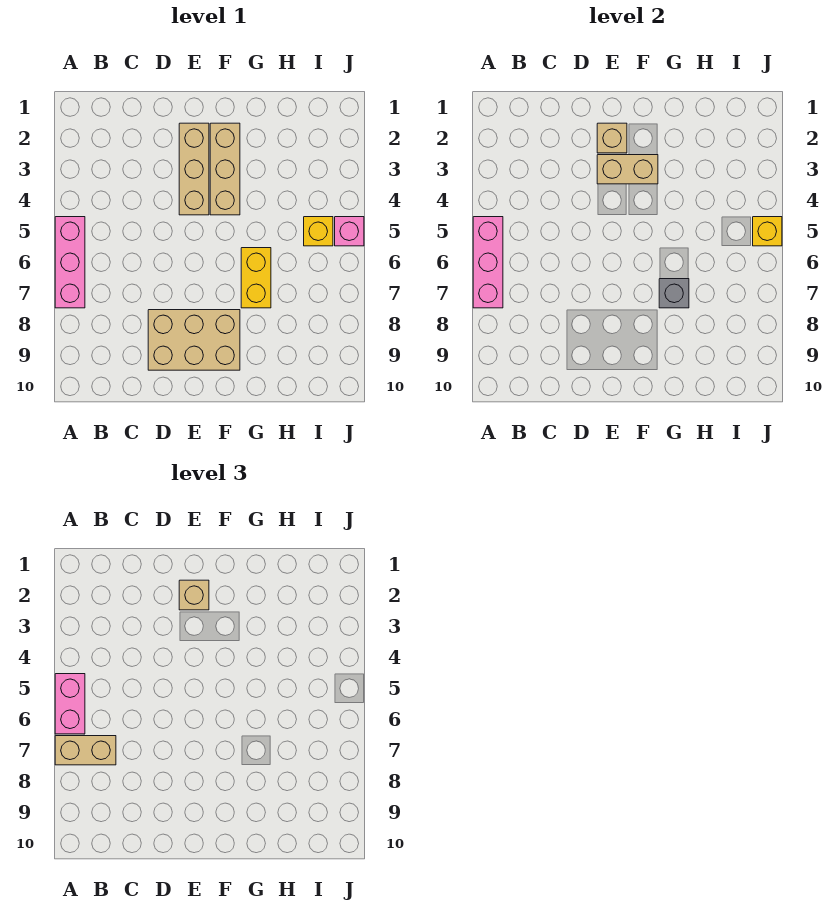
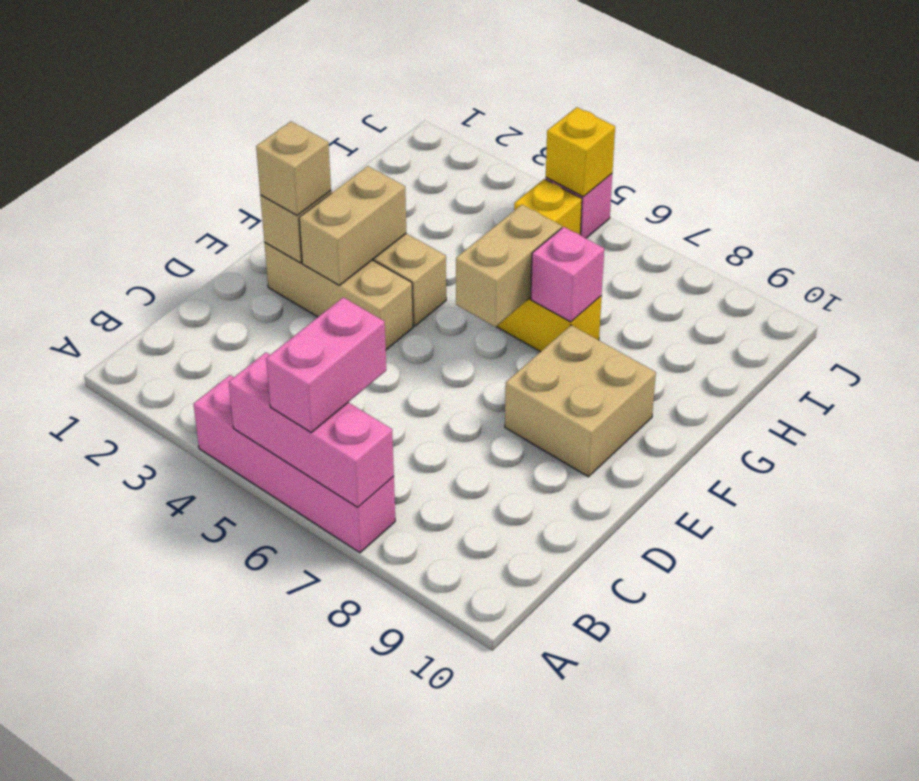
pink 1x3 brick [55,217,85,308] -> pink 1x4 brick [194,375,395,553]
pink 1x2 brick [55,674,85,734] -> pink 1x2 brick turned to [266,297,386,432]
tan 1x2 brick [55,736,116,765] -> tan 1x2 brick moved to [456,205,562,327]
tan 2x3 brick [148,310,240,370] -> tan 2x2 brick [505,325,656,477]
grey 1x1 brick [659,279,689,308] -> pink 1x1 brick [531,227,604,322]

